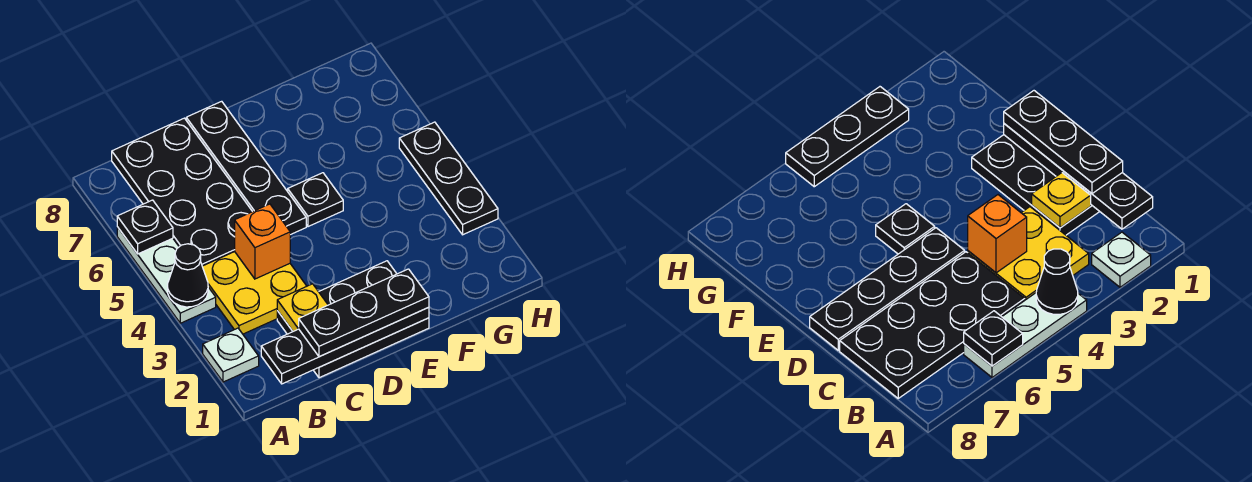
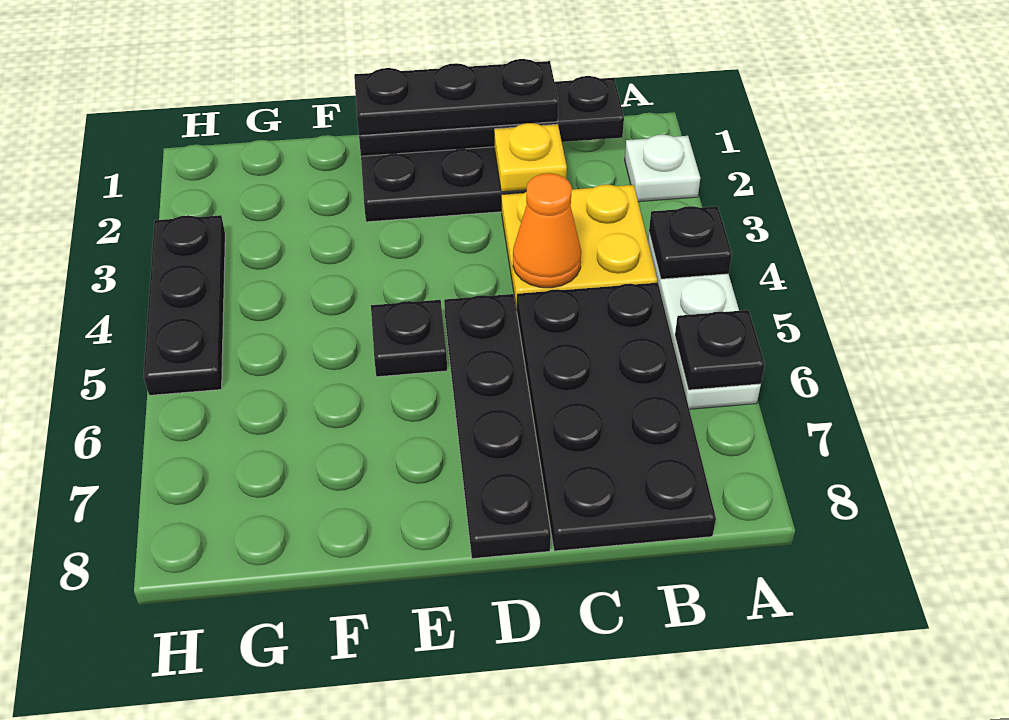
black 1x1 cone [168,244,208,307] -> black 1x1 plate [649,206,732,279]
orange 1x1 brick [235,204,290,279] -> orange 1x1 cone [513,173,581,288]

